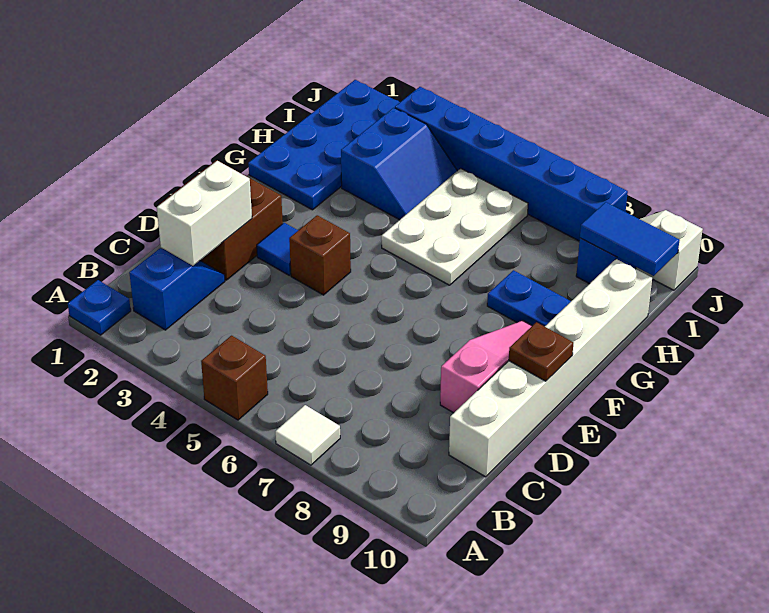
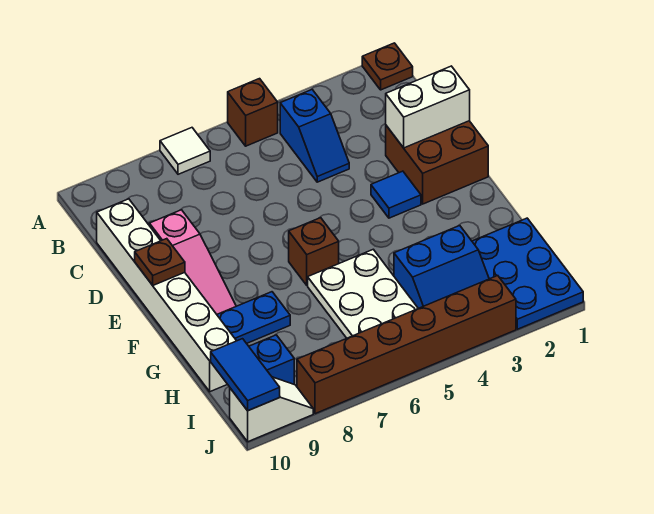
blue 1x1 plate [68,280,131,335] -> brown 1x1 plate [362,43,413,90]
blue 1x2 slope [129,248,225,330] -> blue 1x2 slope moved to [280,90,349,182]
white 1x2 brick [157,161,252,266] -> white 1x2 brick turned to [386,66,470,148]
brown 1x1 brick [289,215,351,295] -> brown 1x1 brick moved to [289,218,339,285]
blue 2x4 plate [248,80,400,210] -> blue 2x3 plate [472,218,583,329]
blue 2x2 slope [341,108,457,220] -> blue 2x2 slope turned to [394,226,489,309]
blue 1x2 tile [580,202,680,276] -> blue 1x2 tile turned to [211,339,280,411]
blue 1x6 brick [395,87,628,241] -> brown 1x6 brick [297,276,516,414]

